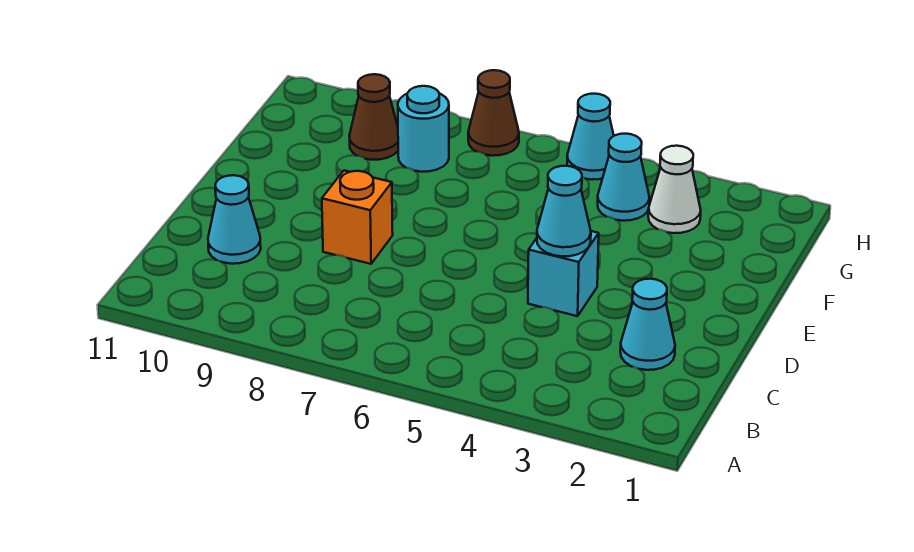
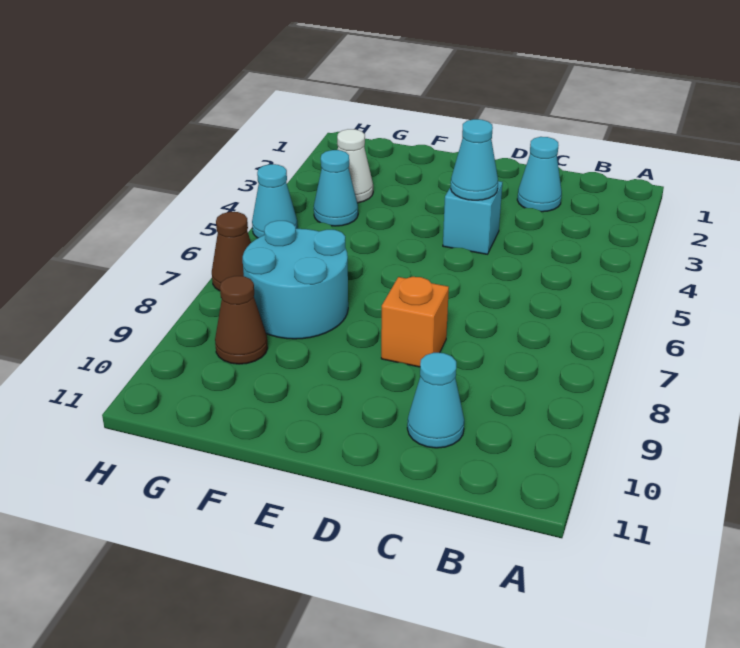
cyan 1x1 round brick [398,86,449,172] -> cyan 2x2 round brick [243,221,348,339]

